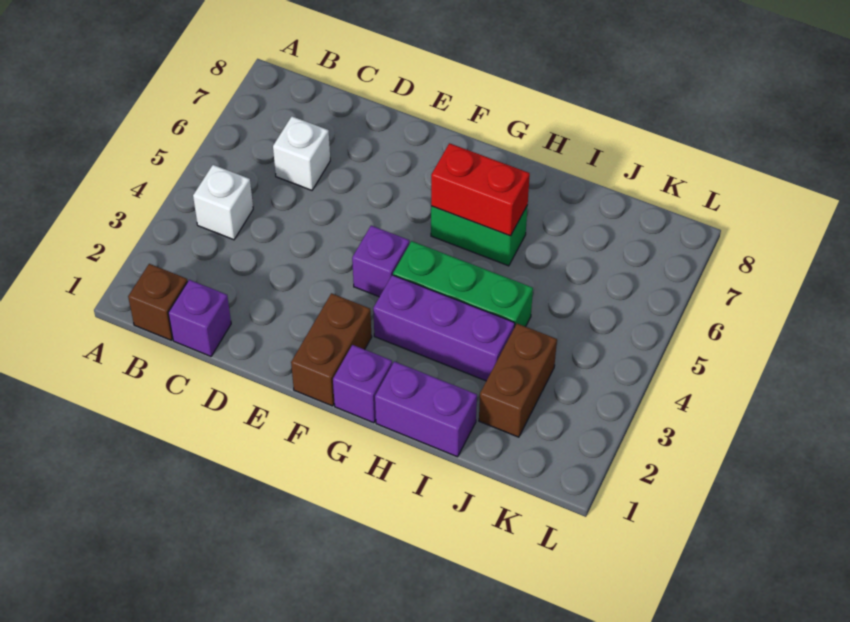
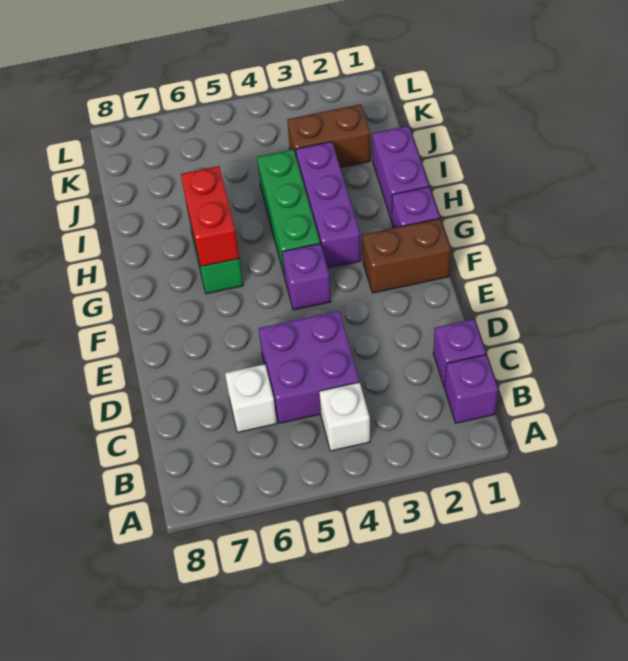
brown 1x1 brick [128,264,188,340] -> purple 1x1 brick [445,355,498,423]
none -> purple 2x2 brick [259,311,359,423]

